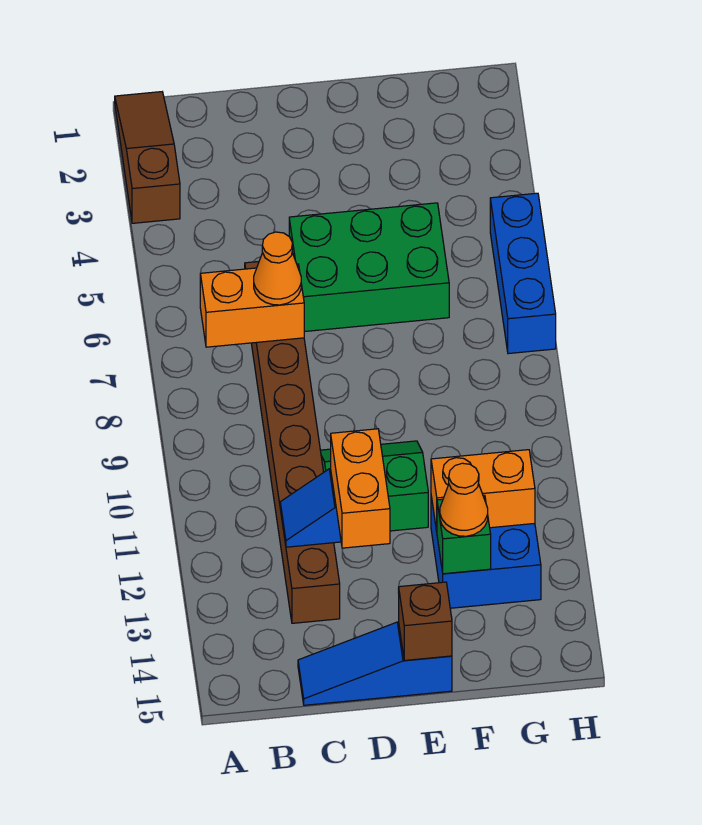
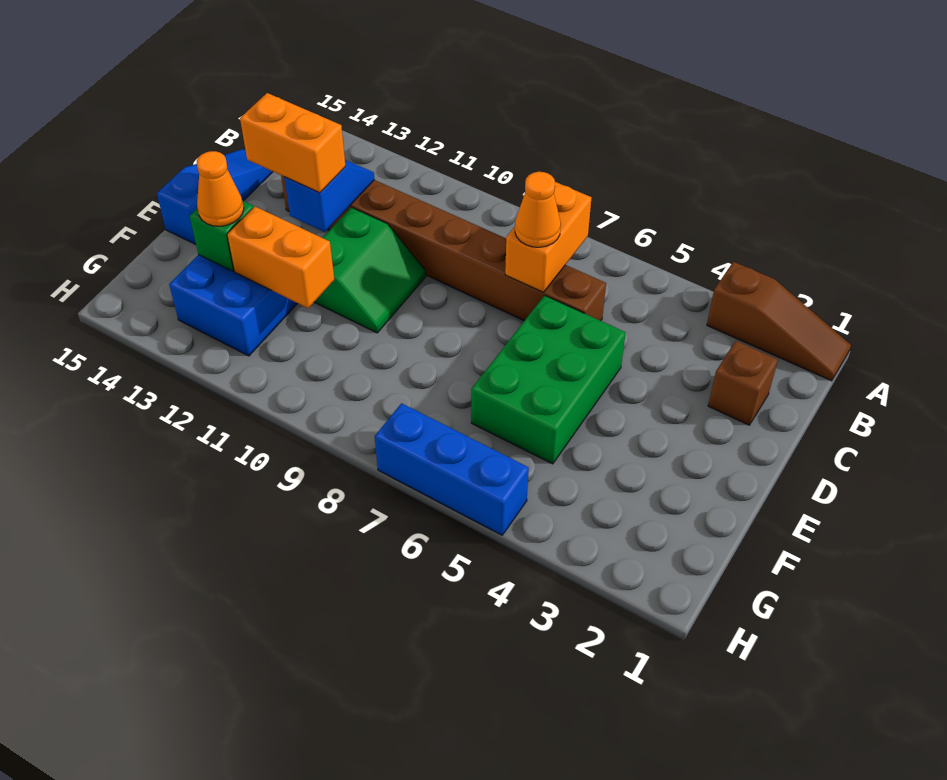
brown 1x1 brick [399,582,452,660] -> brown 1x1 brick moved to [708,341,778,425]
orange 1x2 brick [431,450,535,531] -> orange 1x2 brick turned to [227,207,334,308]

